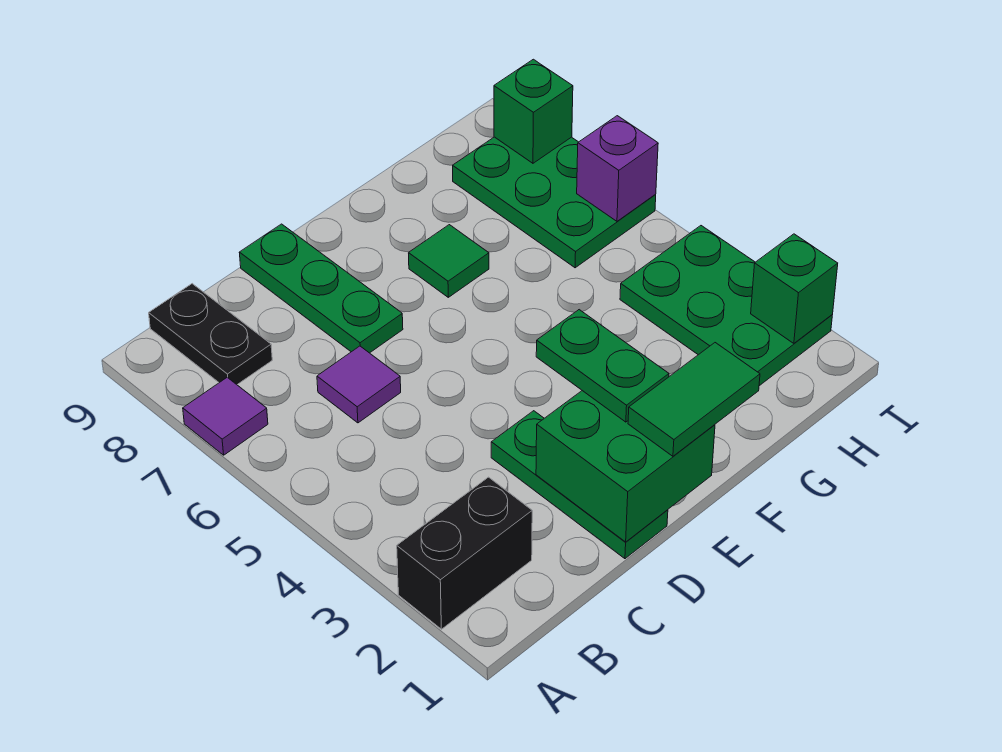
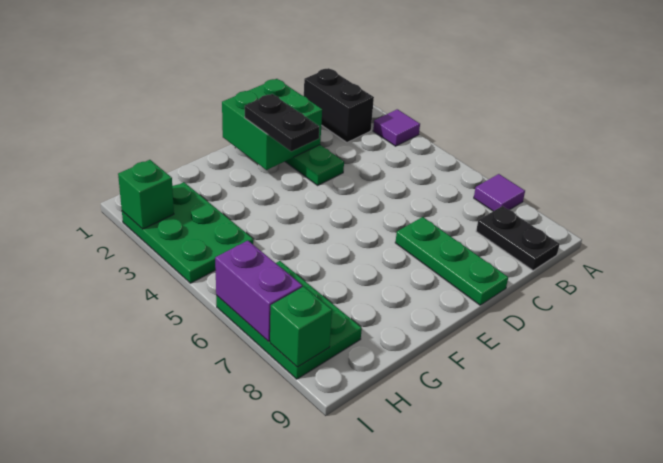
black 1x2 brick [397,477,532,629] -> black 1x2 brick turned to [304,68,374,142]
purple 1x1 tile [317,346,401,423] -> purple 1x1 tile moved to [373,109,420,146]
green 1x2 tile [628,343,760,456] -> none
green 1x2 plate [536,310,669,422] -> black 1x2 plate [245,94,319,151]
green 1x1 tile [409,225,489,297] -> none
purple 1x1 brick [577,116,658,221] -> purple 1x2 brick [215,241,302,341]

